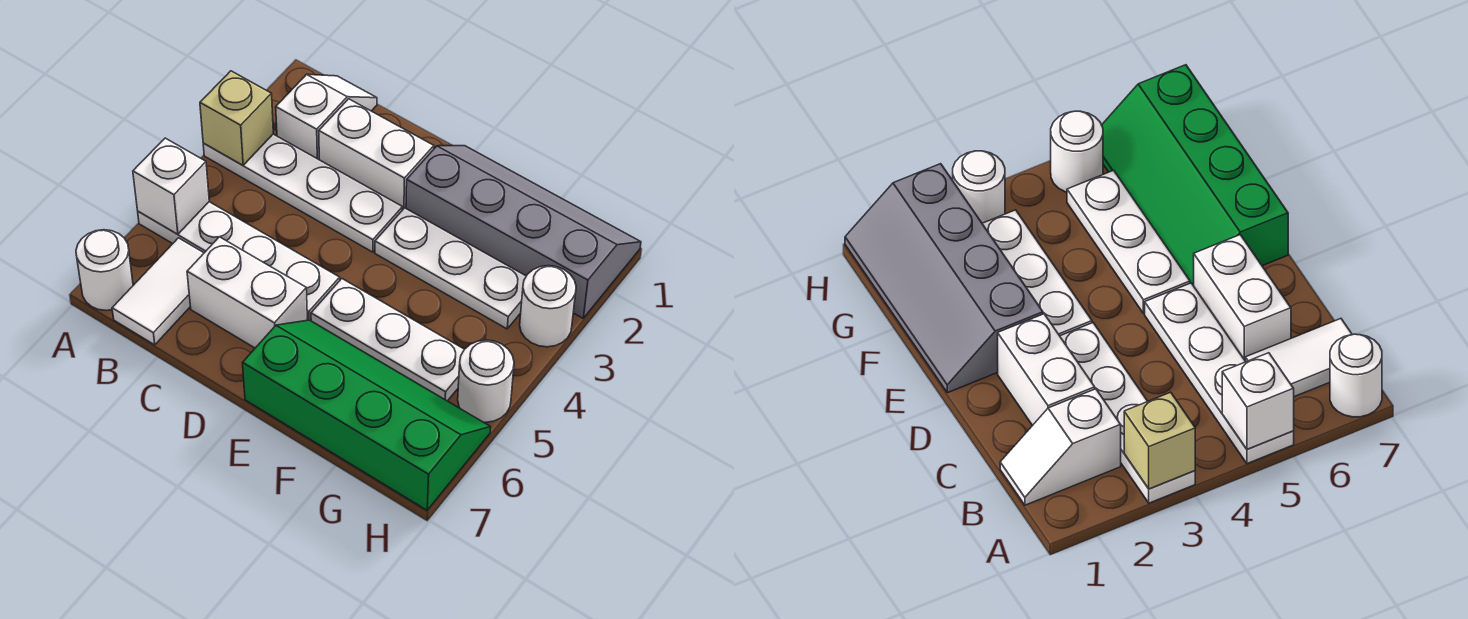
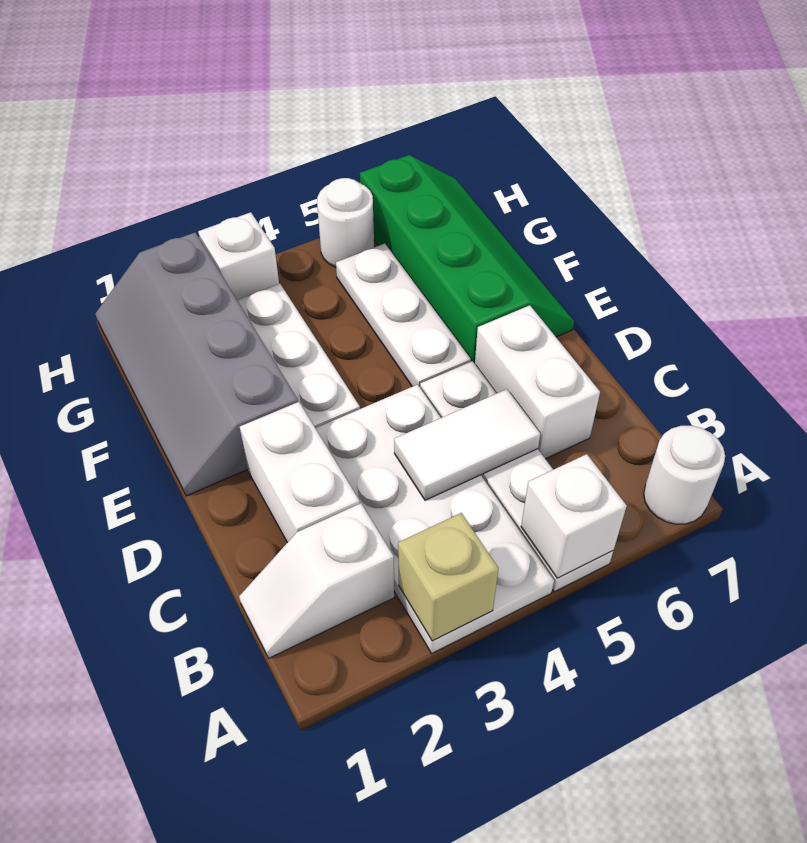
white 1x4 plate [203,134,402,252] -> white 2x4 plate [316,385,554,653]
white 1x2 tile [112,238,204,345] -> white 1x2 tile moved to [394,389,540,500]
green 2x4 slope [243,320,491,510] -> green 2x4 slope turned to [360,155,574,364]
white 1x1 round brick [520,266,576,347] -> white 1x1 brick [198,212,279,300]

